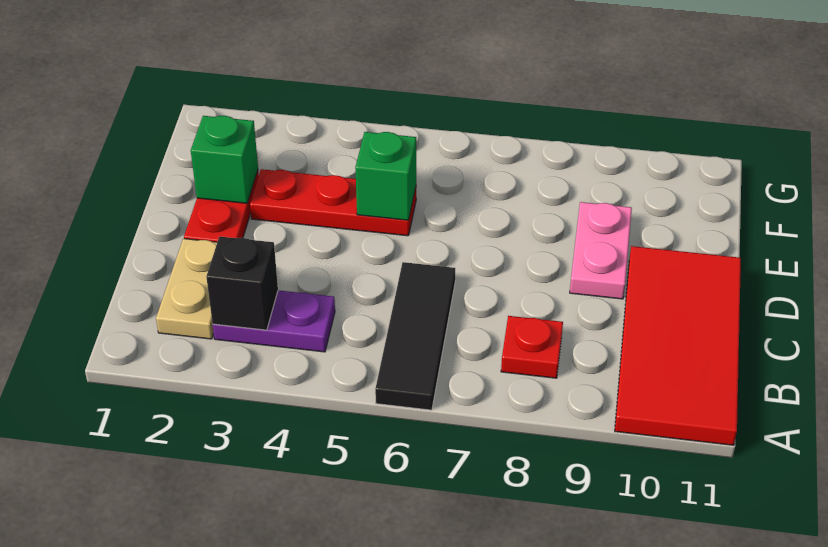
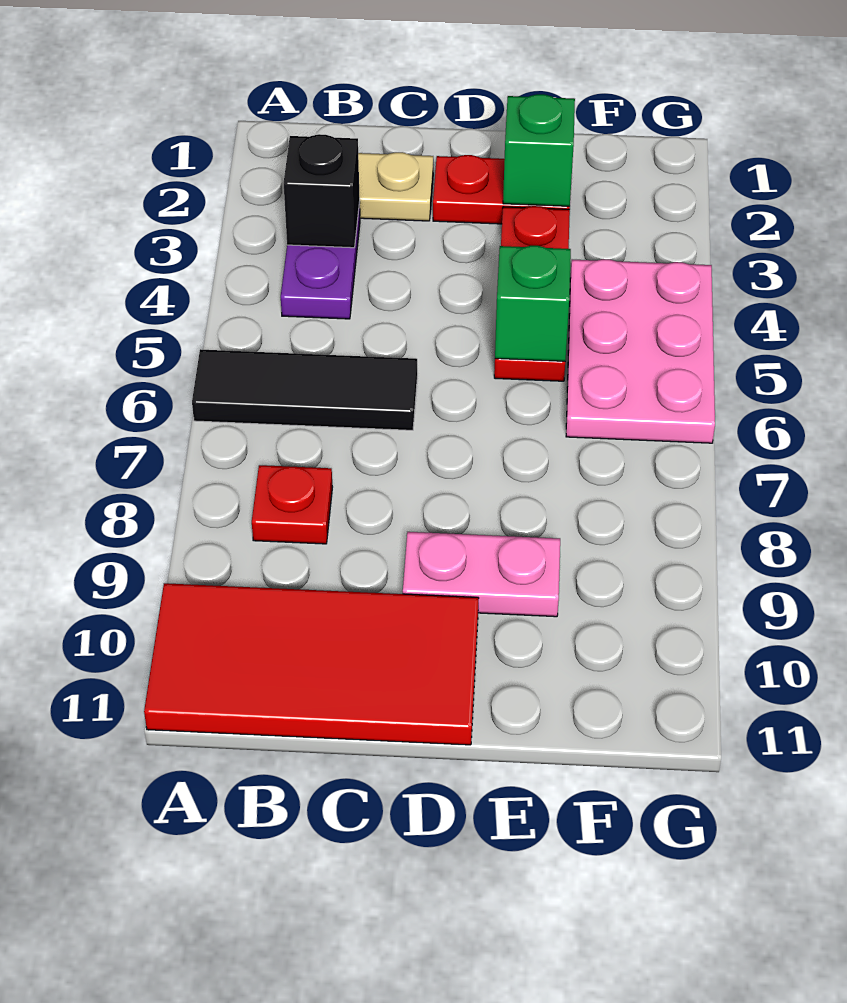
none -> pink 2x3 plate [566,259,715,443]

